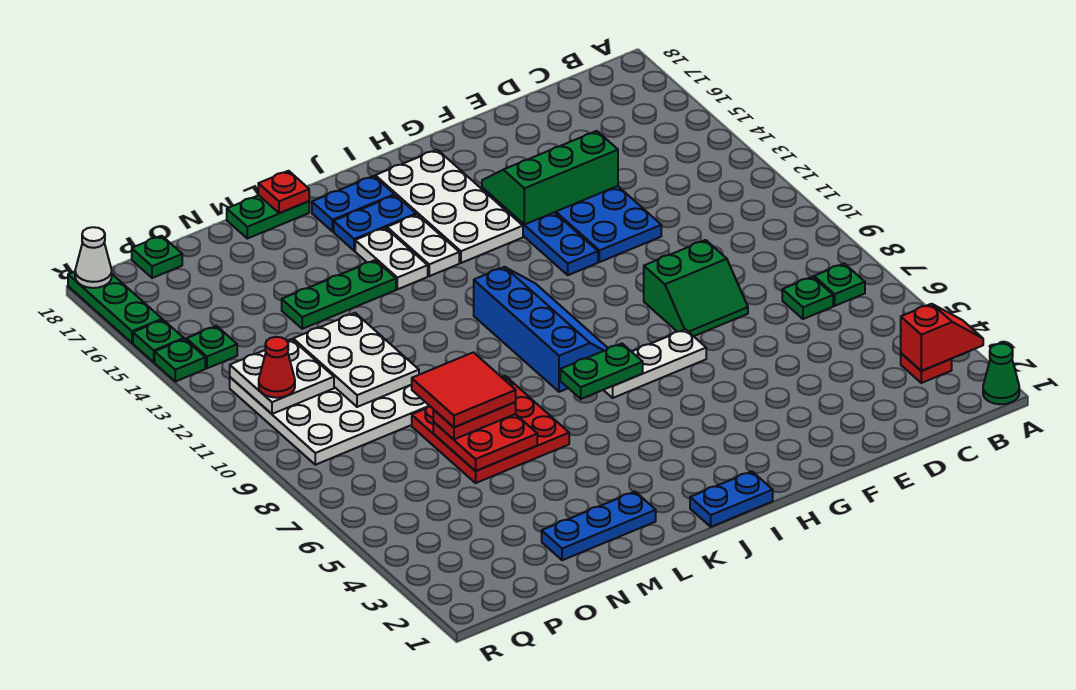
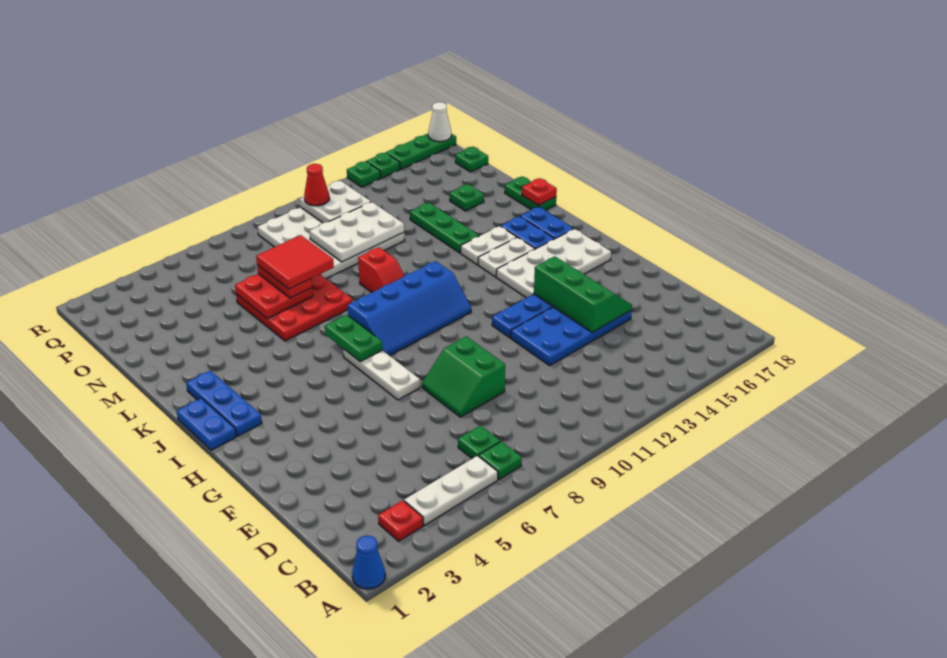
green 1x1 cone [983,344,1019,404] -> blue 1x1 cone [352,536,385,589]
red 1x2 slope [901,304,983,371] -> red 1x2 slope moved to [358,247,405,292]
none -> white 1x3 plate [404,456,498,525]
blue 1x3 plate [542,492,656,560] -> blue 1x3 plate moved to [186,370,262,436]
green 1x1 plate [186,326,237,368] -> green 1x1 plate moved to [450,184,484,211]

